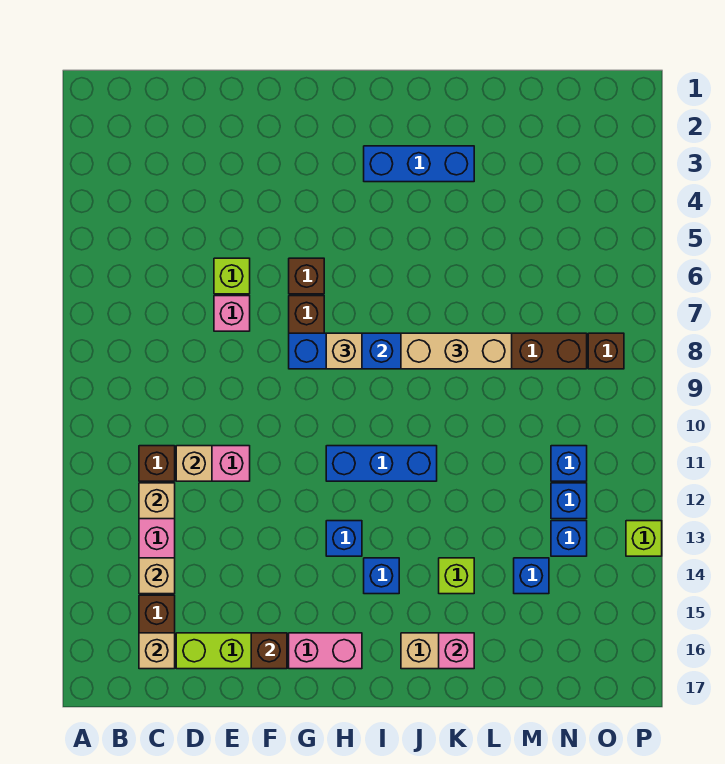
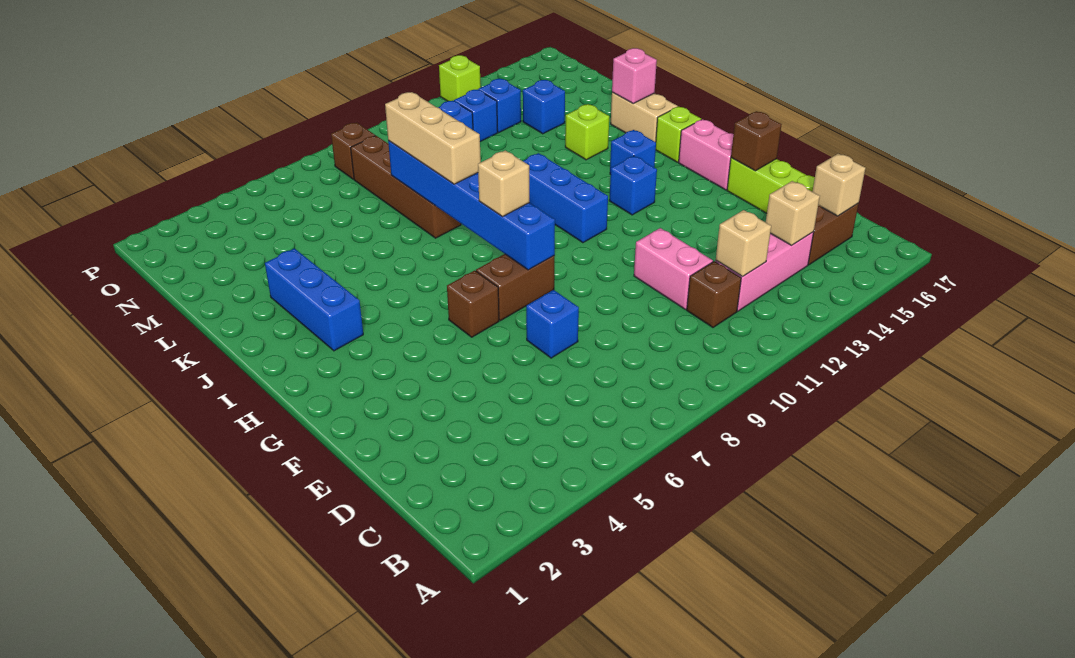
tan 1x1 brick [176,446,212,481] -> none
lime 1x1 brick [214,258,250,294] -> lime 1x1 brick moved to [656,106,701,162]
pink 1x1 brick [214,296,250,331] -> blue 1x1 brick [526,290,579,358]

